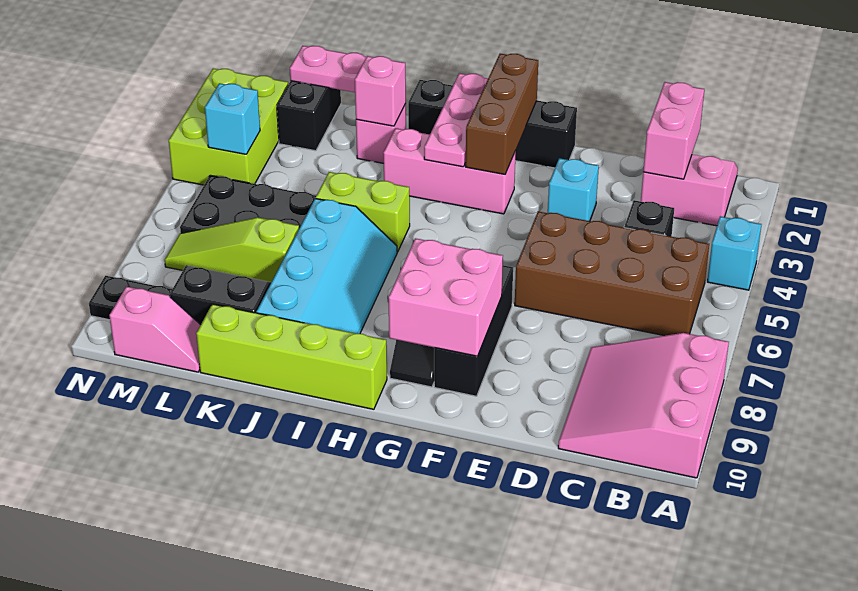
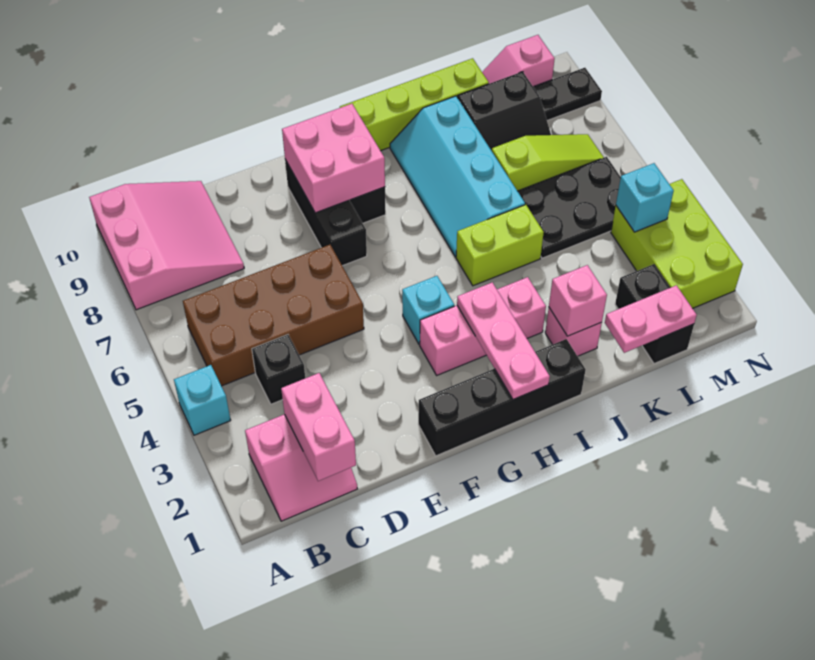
cyan 1x1 brick [548,158,599,221] -> cyan 1x1 brick moved to [402,276,454,344]
brown 1x3 brick [466,54,538,174] -> none

